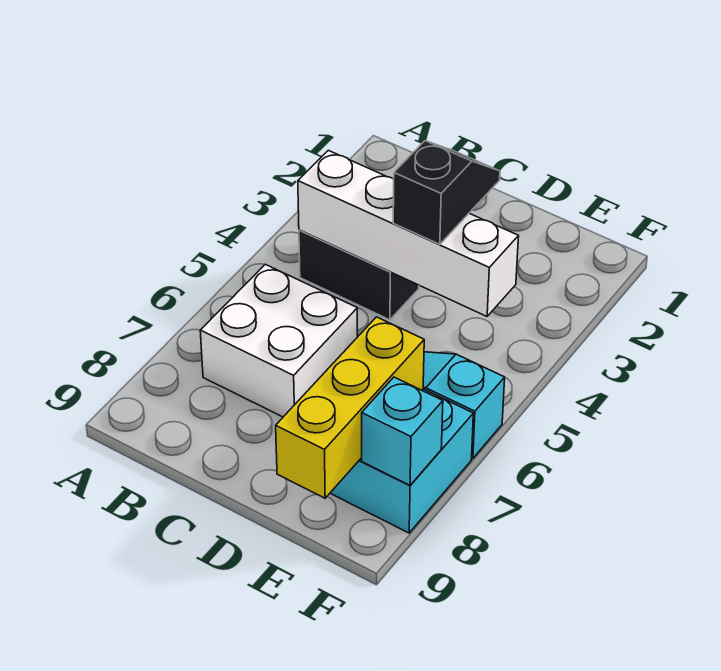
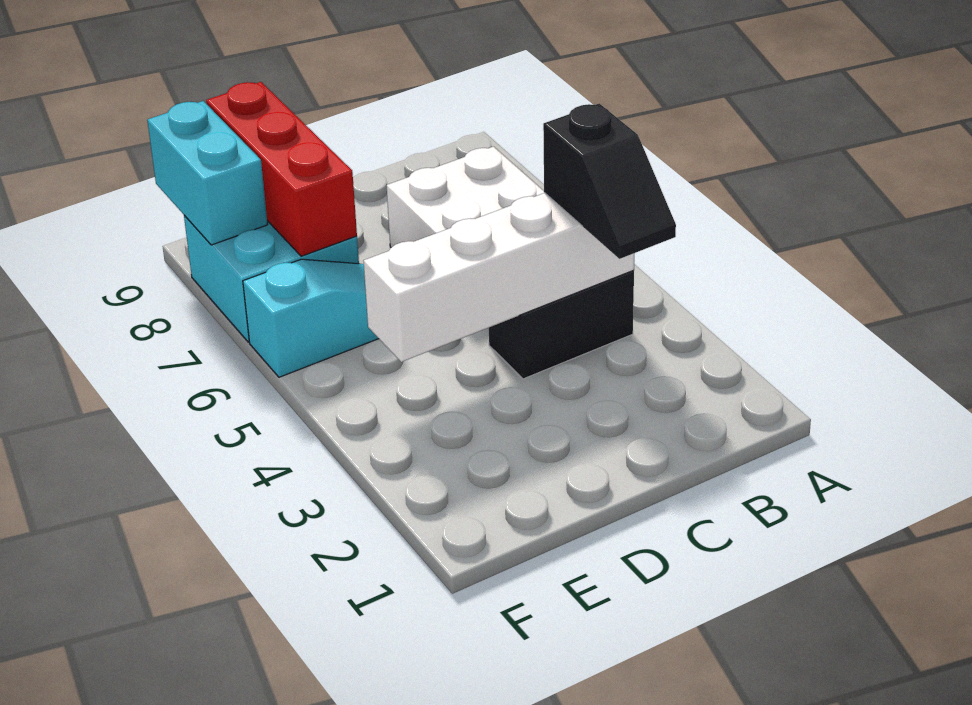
black 1x2 slope [393,141,500,244] -> black 1x2 slope moved to [543,103,676,259]
yellow 1x3 brick [276,317,424,498] -> red 1x3 brick [206,82,357,256]
cyan 1x1 brick [362,377,443,485] -> cyan 1x2 brick [147,101,268,245]

